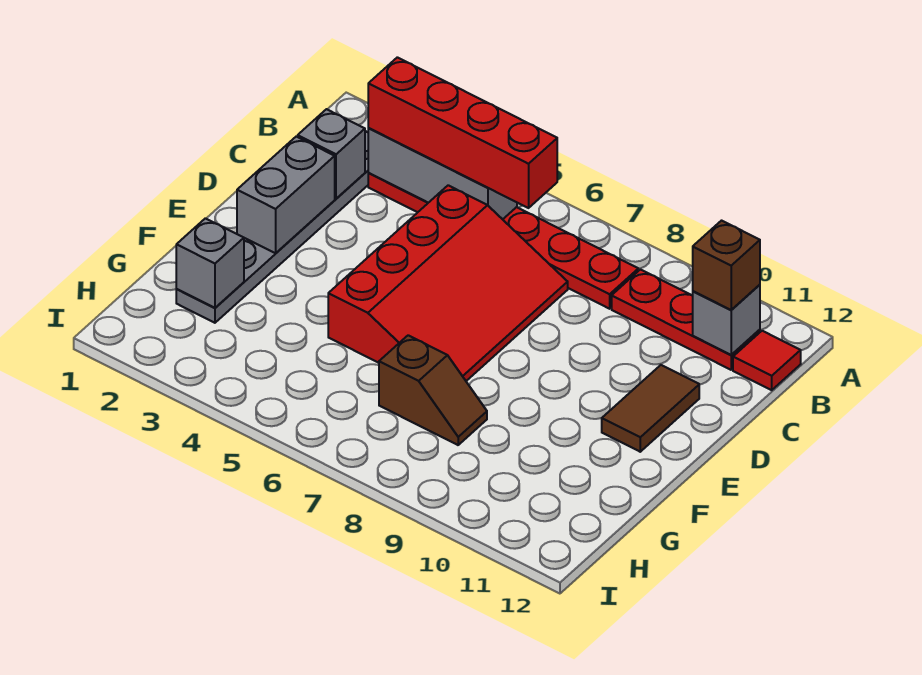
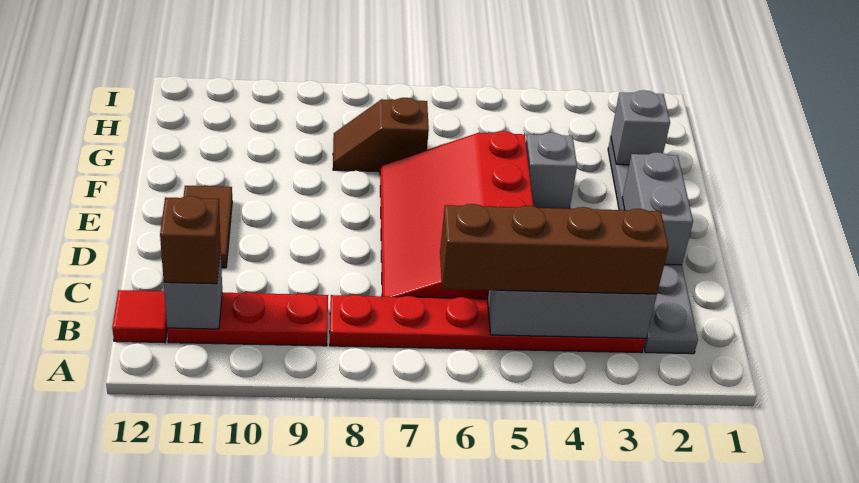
red 1x4 brick [368,57,557,208] -> brown 1x4 brick [440,204,668,294]
grey 1x1 brick [298,109,365,199] -> grey 1x1 brick moved to [526,133,577,209]

